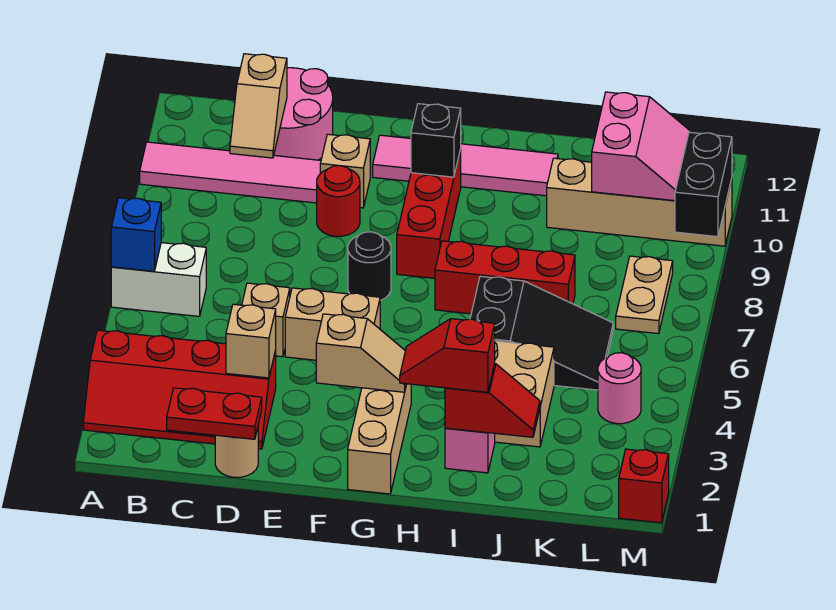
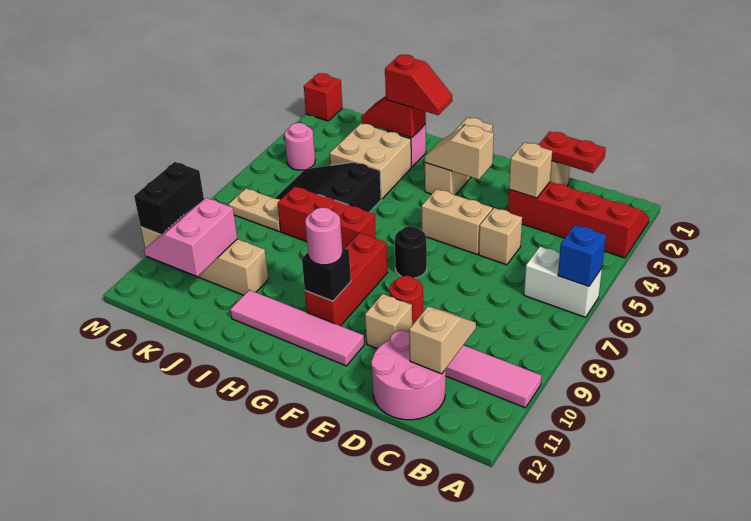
none -> pink 1x1 round brick [305,207,342,265]
tan 1x2 plate [616,256,673,334] -> tan 1x2 plate turned to [228,188,281,231]

